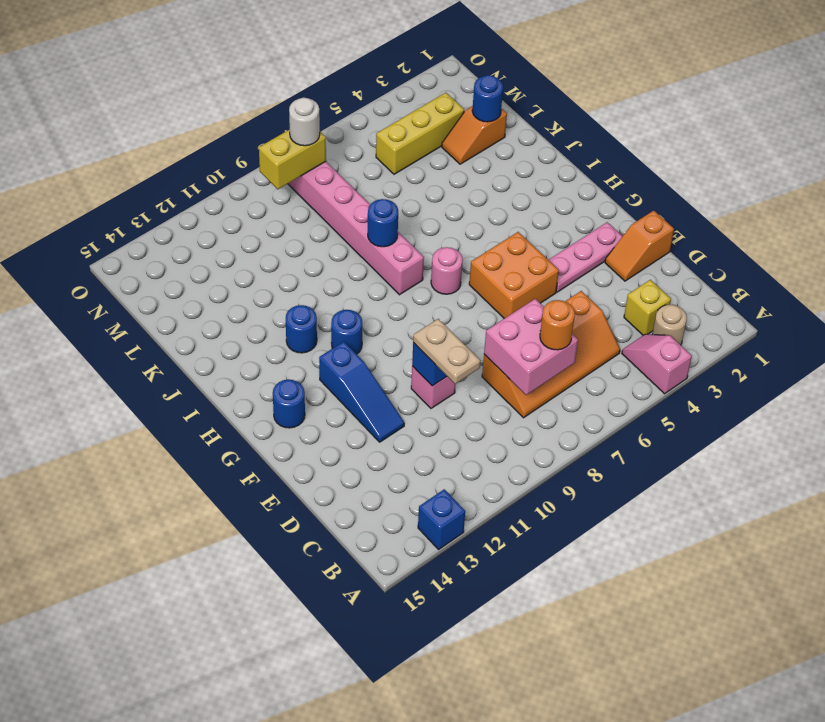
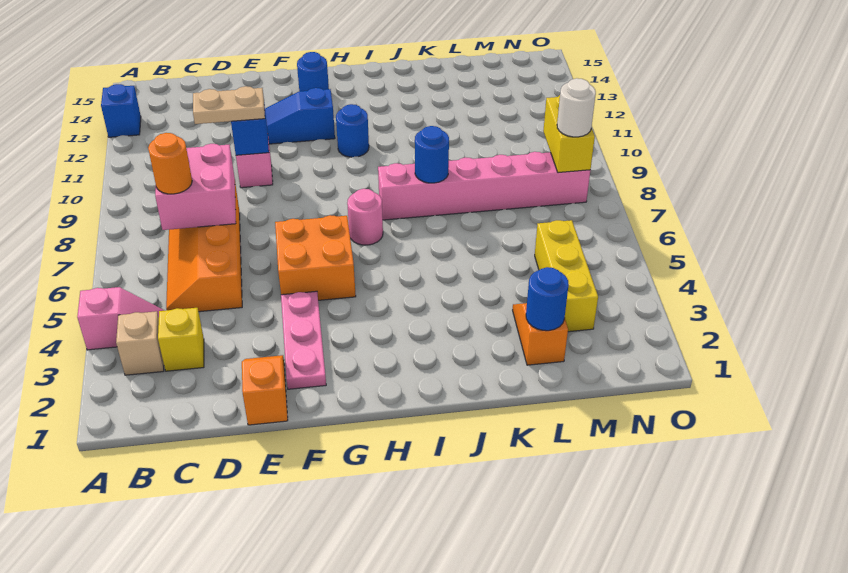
tan 1x1 round brick [652,305,687,345] -> tan 1x1 brick [116,311,164,375]
blue 1x1 round brick [286,305,317,353] -> none

